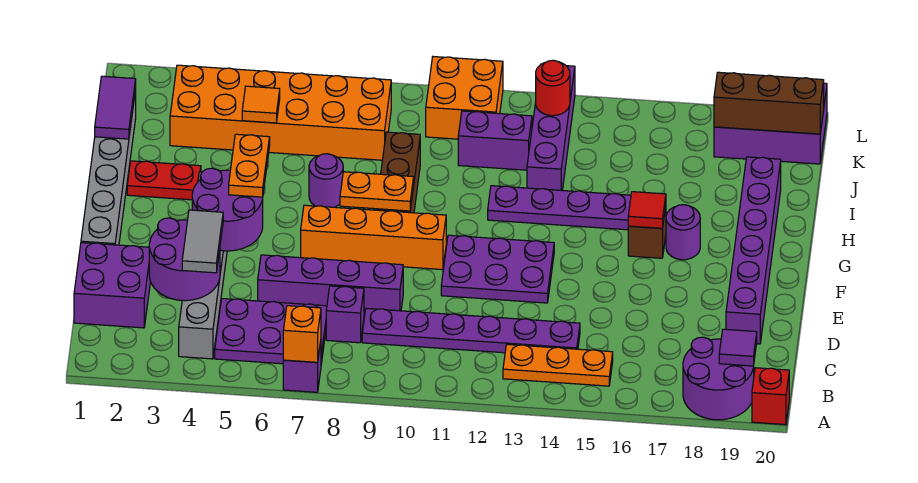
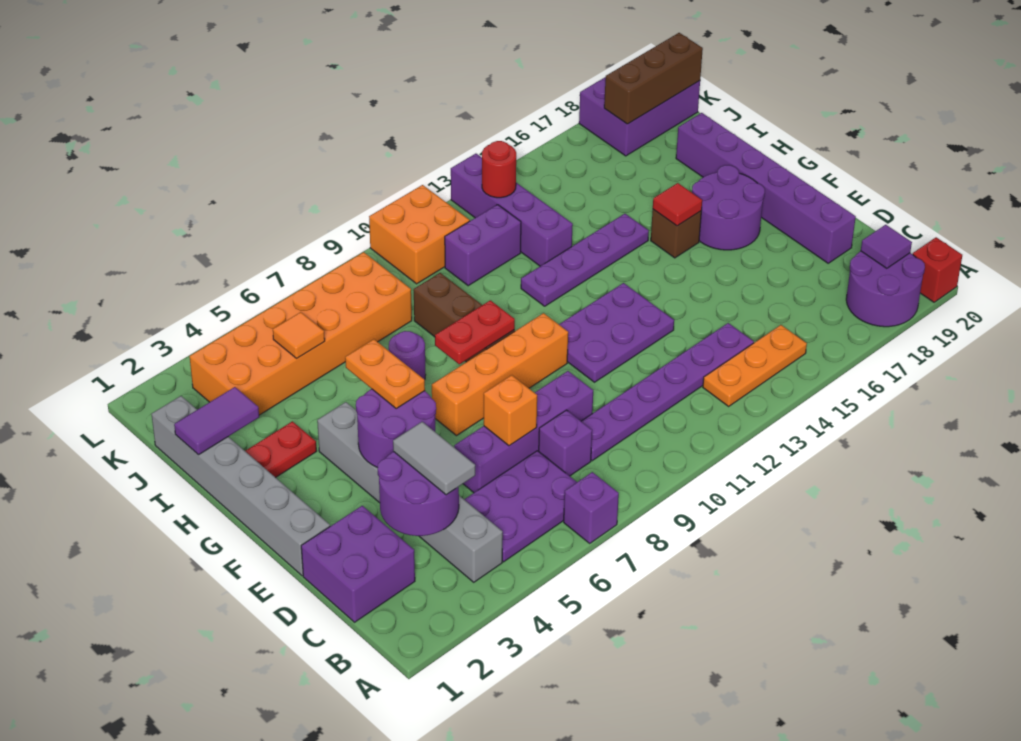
orange 1x1 brick [283,306,321,362] -> orange 1x1 brick moved to [484,375,537,446]
orange 1x2 plate [340,172,414,211] -> red 1x2 plate [435,300,515,364]
purple 1x1 round brick [666,205,700,260] -> purple 2x2 round brick [692,165,765,250]
purple 1x2 tile [95,76,136,139] -> purple 1x2 tile turned to [174,387,259,455]

